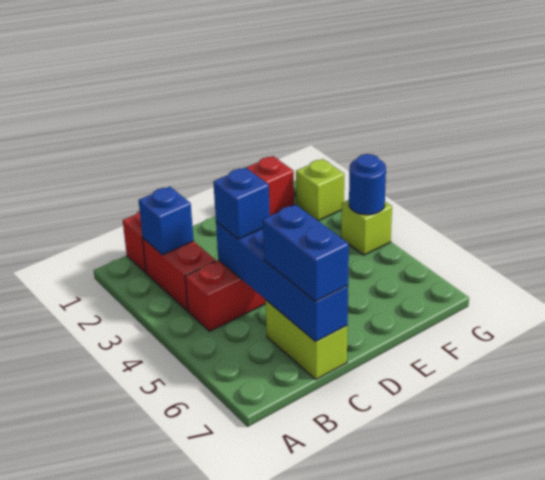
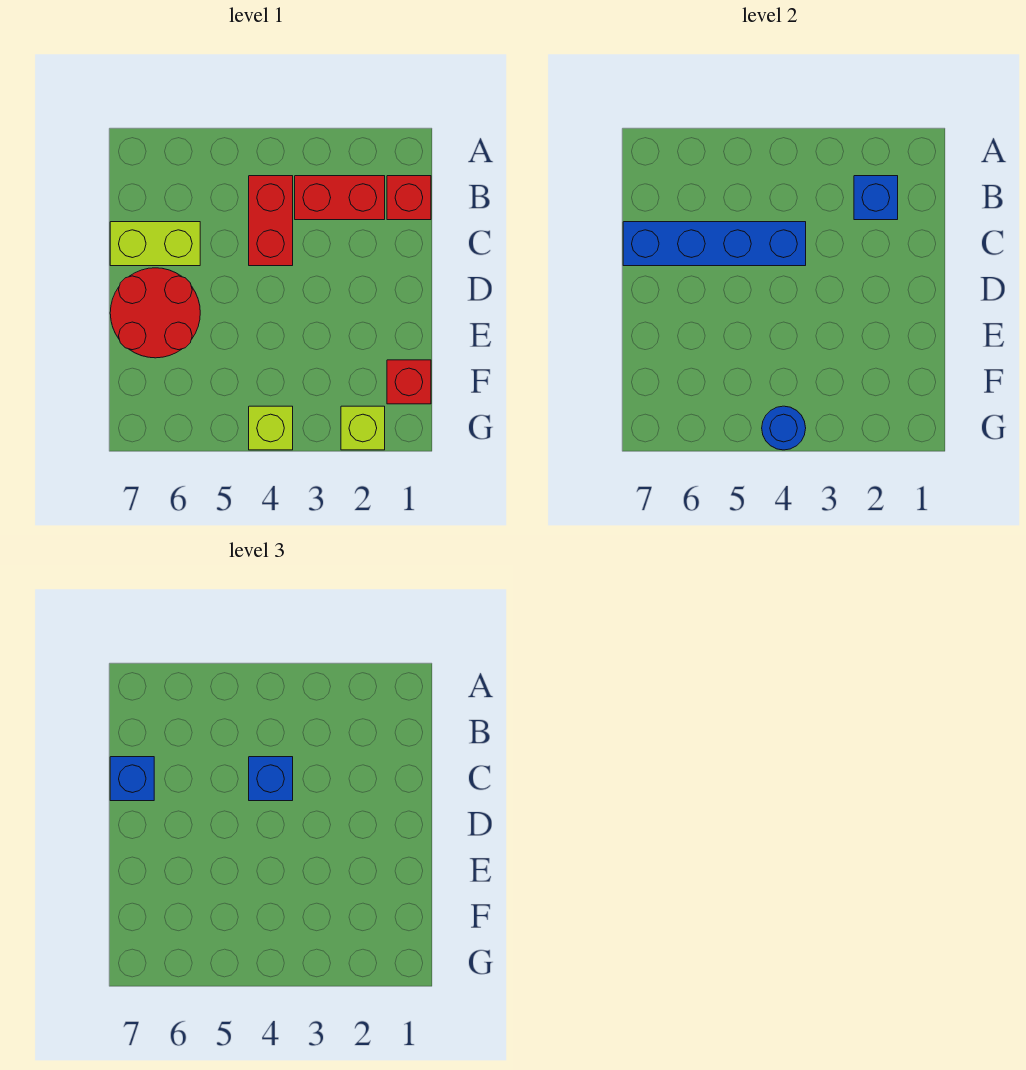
blue 1x2 brick [263,204,349,301] -> blue 1x1 brick [110,757,154,801]
none -> red 2x2 round brick [110,268,200,358]

